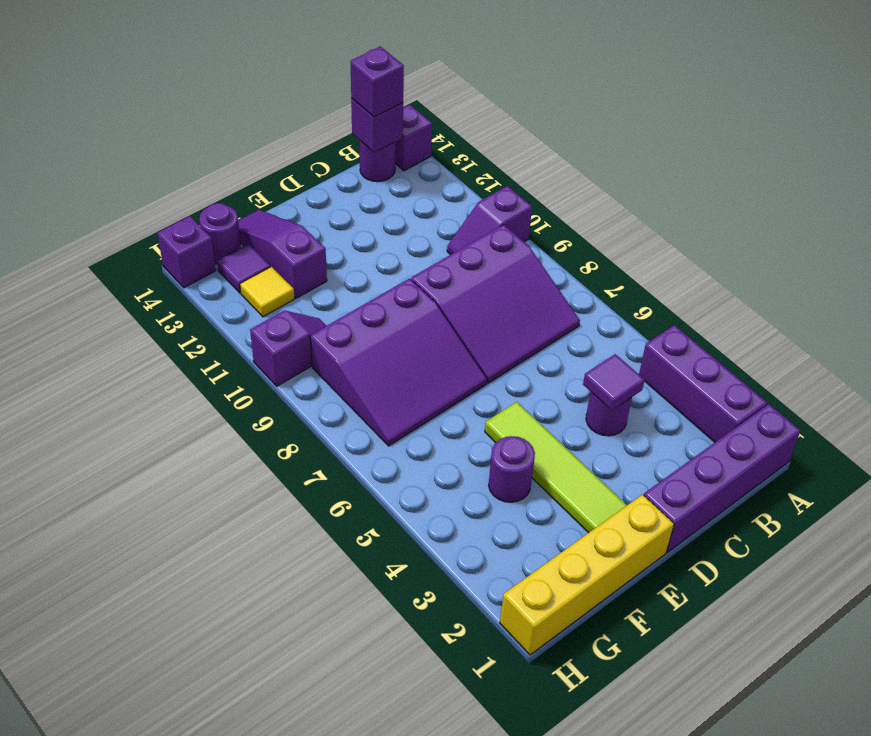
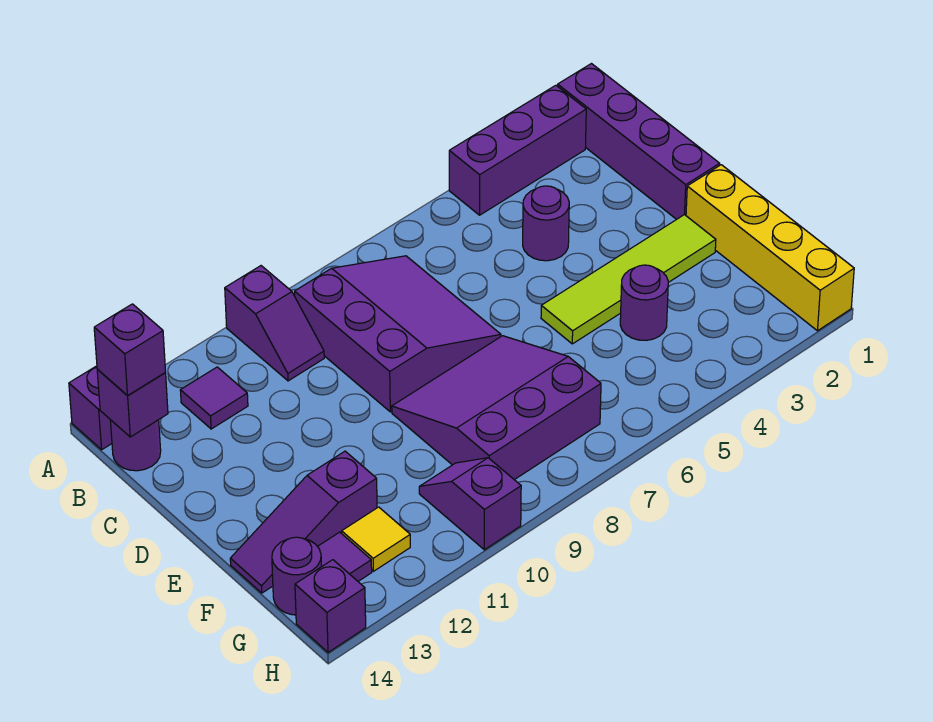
purple 1x1 tile [583,354,644,410] -> purple 1x1 tile moved to [180,367,248,429]
purple 3x3 slope [310,278,487,446] -> purple 3x3 slope turned to [392,336,601,480]

